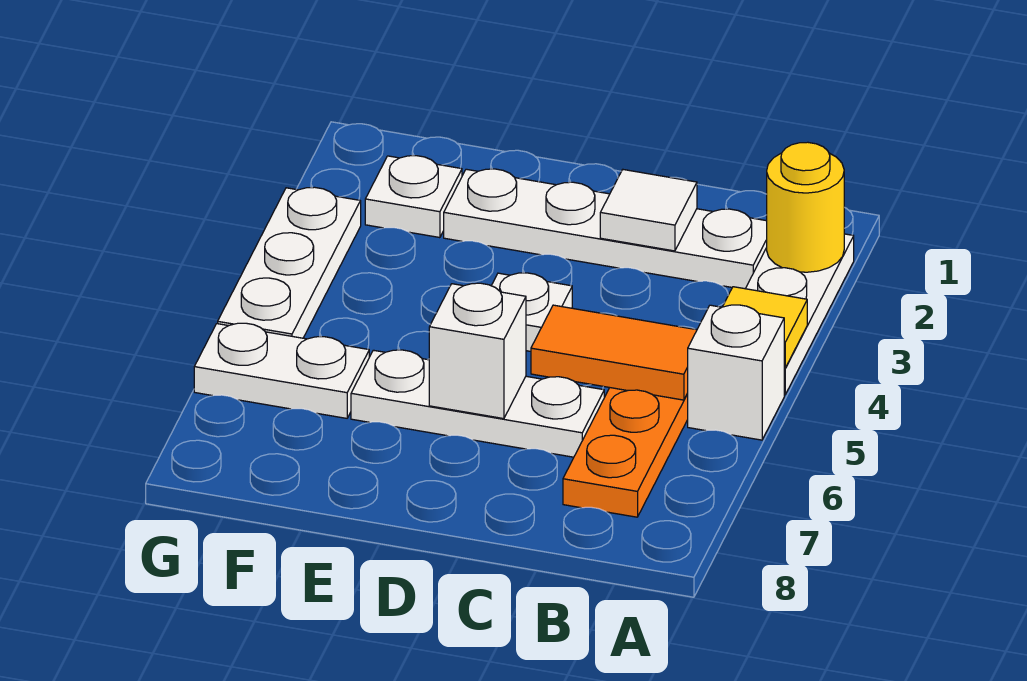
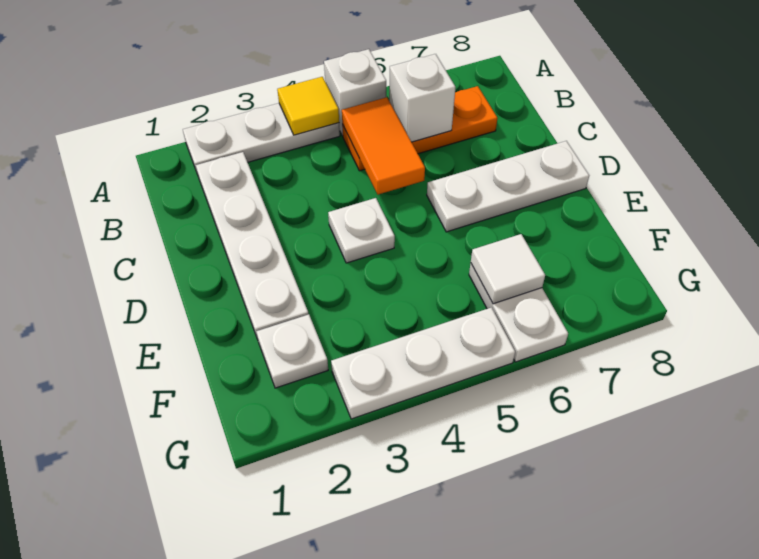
yellow 1x1 round brick [767,142,844,272] -> none
white 1x1 tile [600,170,697,251] -> white 1x1 tile moved to [471,234,545,304]
white 1x3 plate [351,350,604,457] -> white 1x3 plate turned to [427,141,589,232]
white 1x1 brick [429,283,526,419] -> white 1x1 brick moved to [389,54,455,142]

